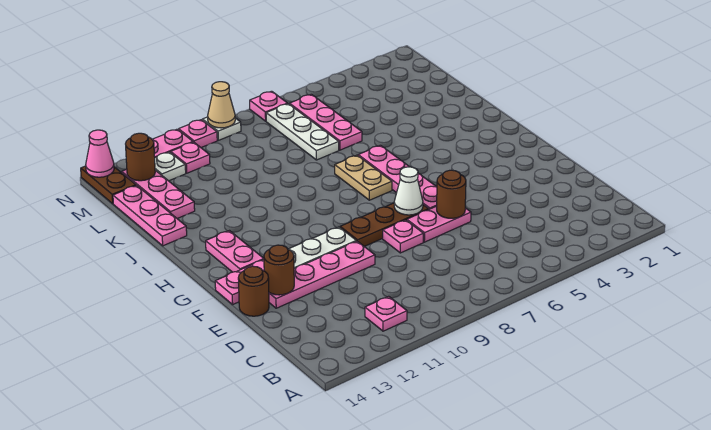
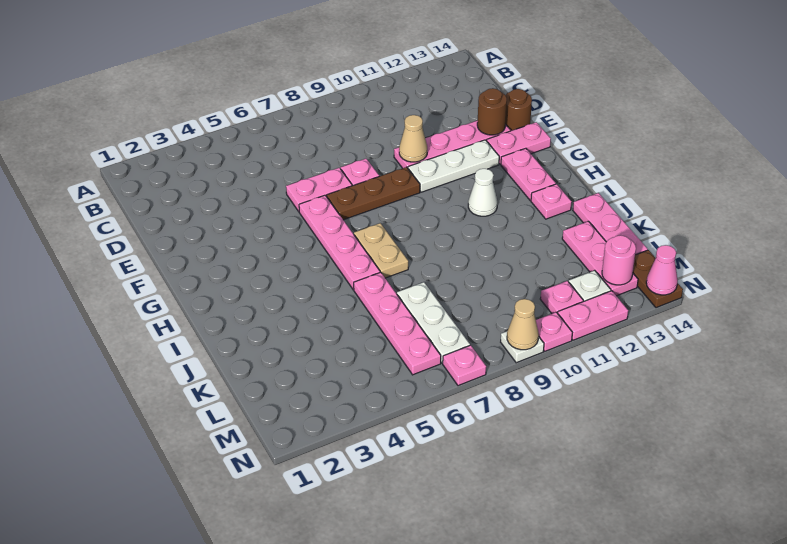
pink 1x1 plate [365,296,407,331] -> pink 1x1 plate moved to [531,184,572,219]
brown 1x1 round brick [437,170,466,218] -> none
none -> tan 1x1 cone [399,115,427,162]
white 1x1 cone [394,167,423,215] -> white 1x1 cone moved to [468,169,497,216]
pink 1x3 plate [290,94,362,150] -> pink 1x4 plate [354,272,441,375]
brown 1x1 round brick [126,133,155,181] -> pink 1x1 round brick [602,235,636,285]

